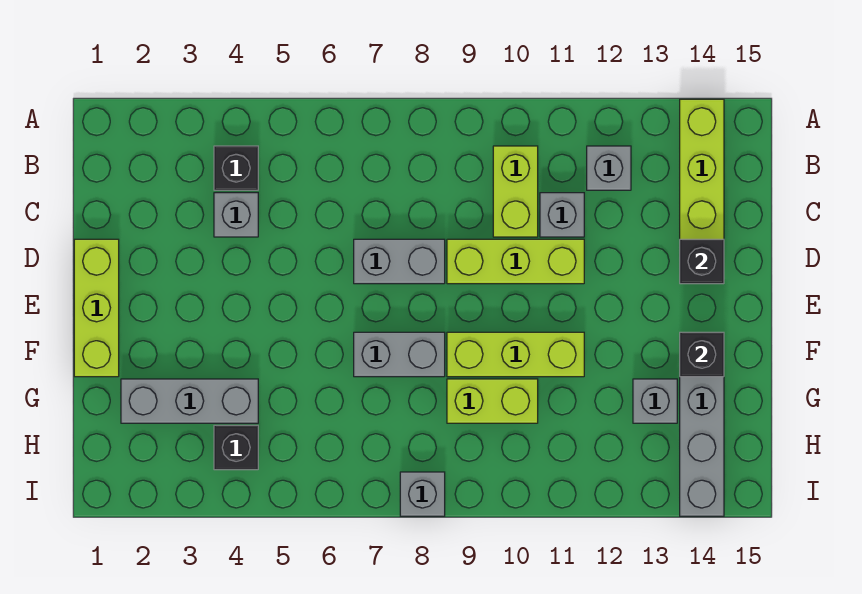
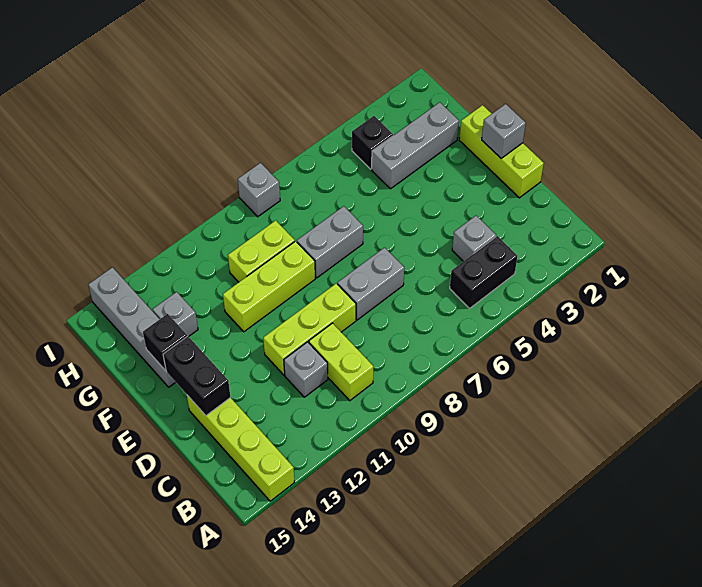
black 1x1 brick [214,146,258,190] -> black 1x2 brick [450,236,517,308]
grey 1x1 brick [587,146,631,190] -> grey 1x1 brick moved to [482,104,526,158]
black 1x1 brick [680,239,724,284] -> black 1x2 brick [163,336,230,415]

